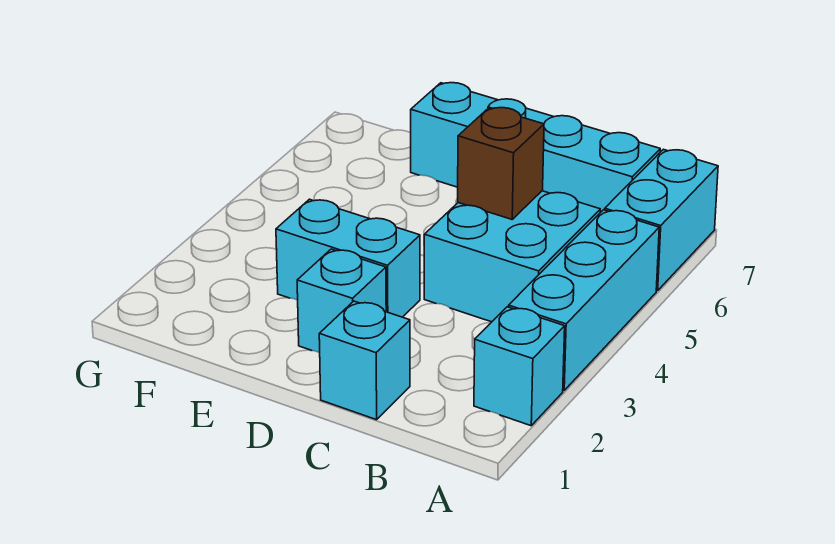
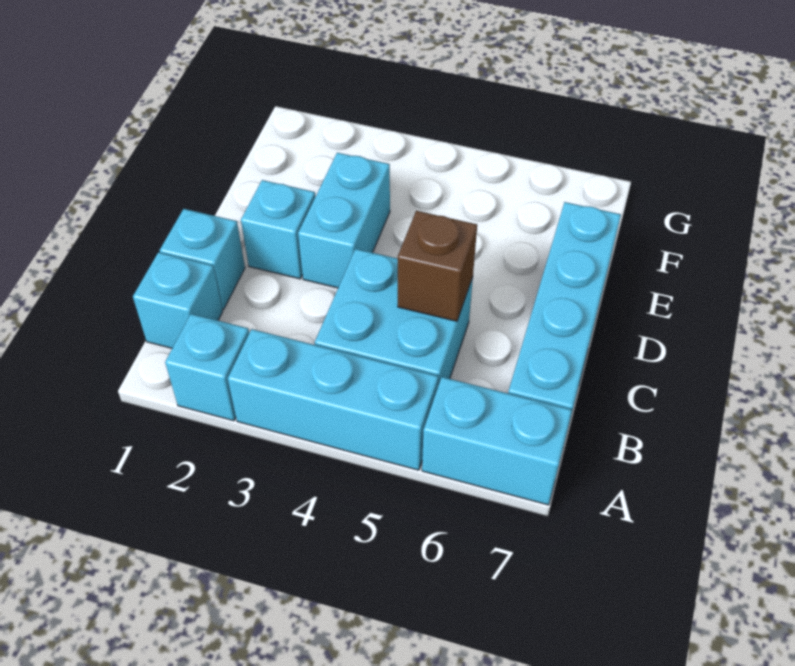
none -> cyan 1x1 brick [133,252,223,348]

